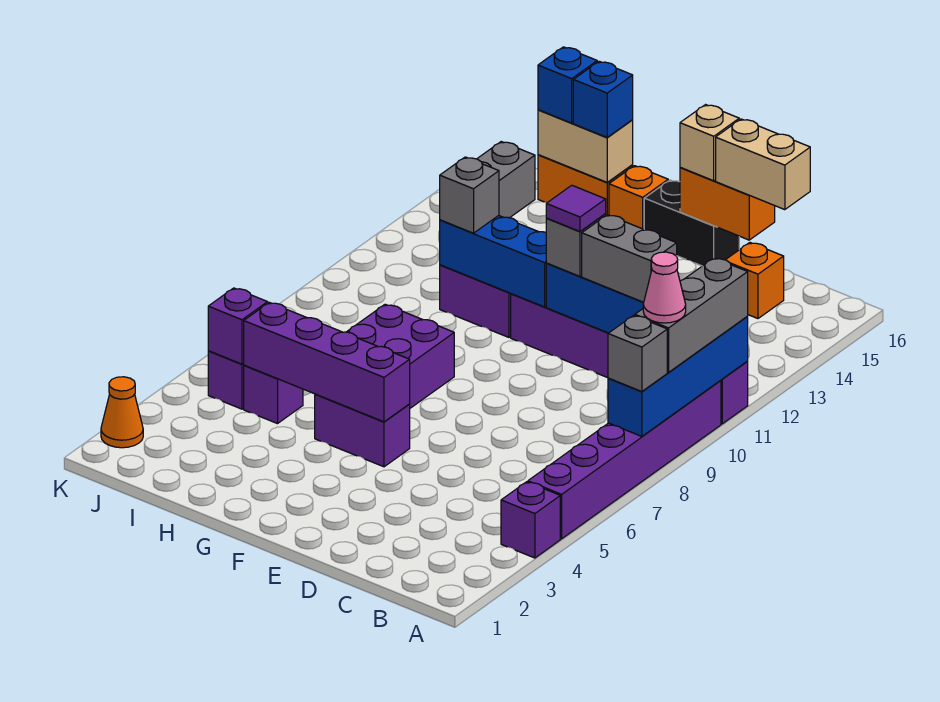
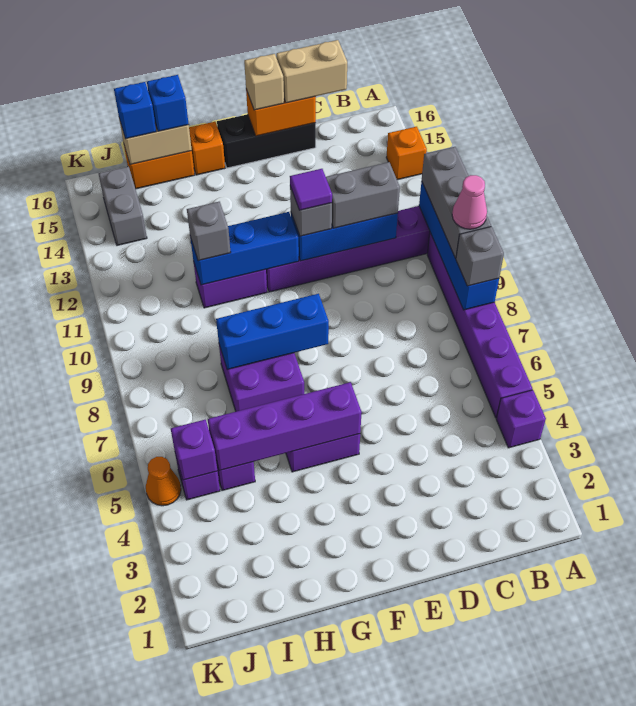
orange 1x1 brick [726,243,784,319] -> orange 1x1 brick moved to [386,127,427,180]
black 1x2 brick [644,180,739,266] -> black 1x3 brick [217,114,316,168]
none -> blue 1x3 brick [216,294,329,369]
orange 1x1 cone [101,377,143,448] -> orange 1x1 cone moved to [146,457,181,506]

